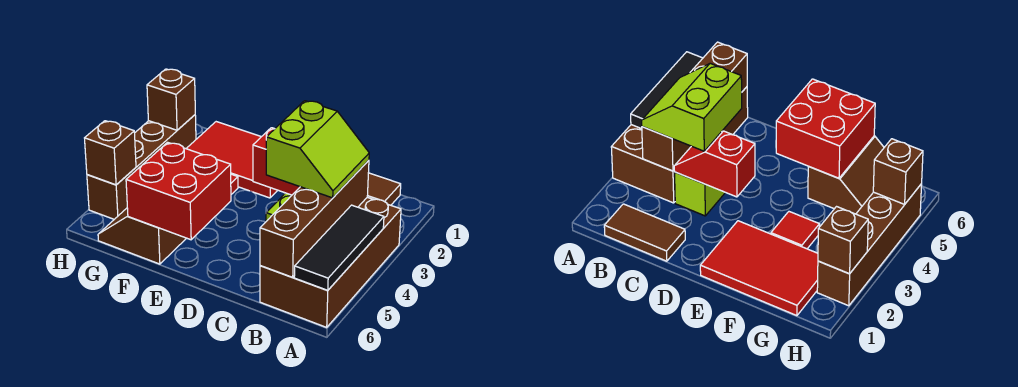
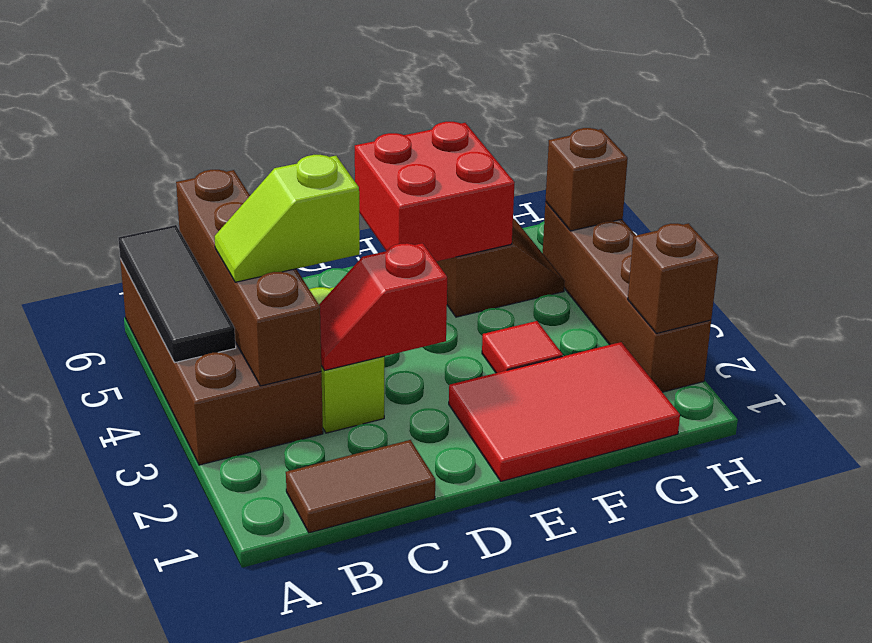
lime 2x2 slope [266,101,369,198] -> lime 1x2 slope [215,155,360,282]

